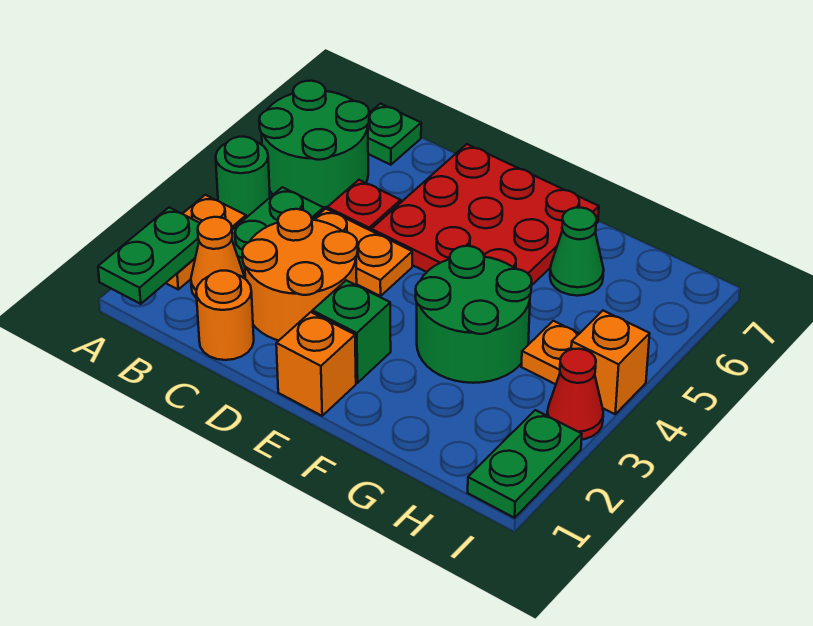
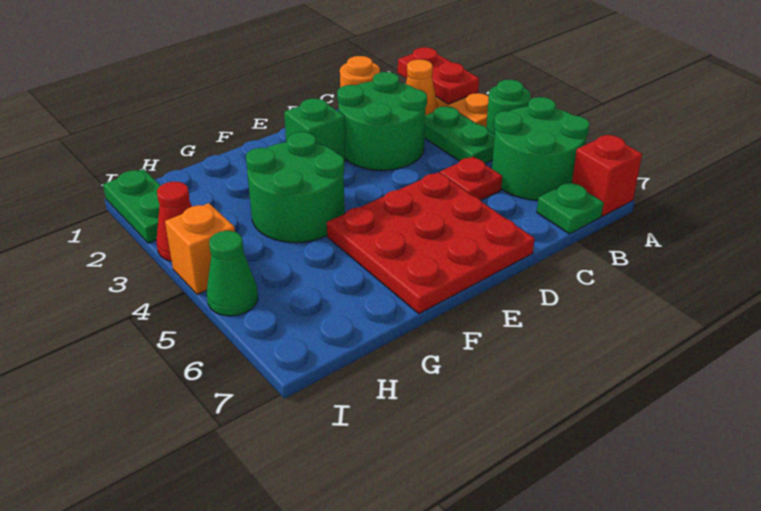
green 1x2 plate [98,208,200,304] -> red 1x2 plate [398,47,479,104]
none -> red 1x1 brick [572,135,642,216]
orange 2x2 round brick [242,209,358,341] -> green 2x2 round brick [337,72,427,170]
orange 1x2 plate [313,209,412,296] -> none
orange 1x1 brick [276,312,356,416] -> none
green 1x1 cone [550,208,604,296] -> green 1x1 cone moved to [207,231,258,316]
orange 1x1 plate [521,321,579,384] -> none

